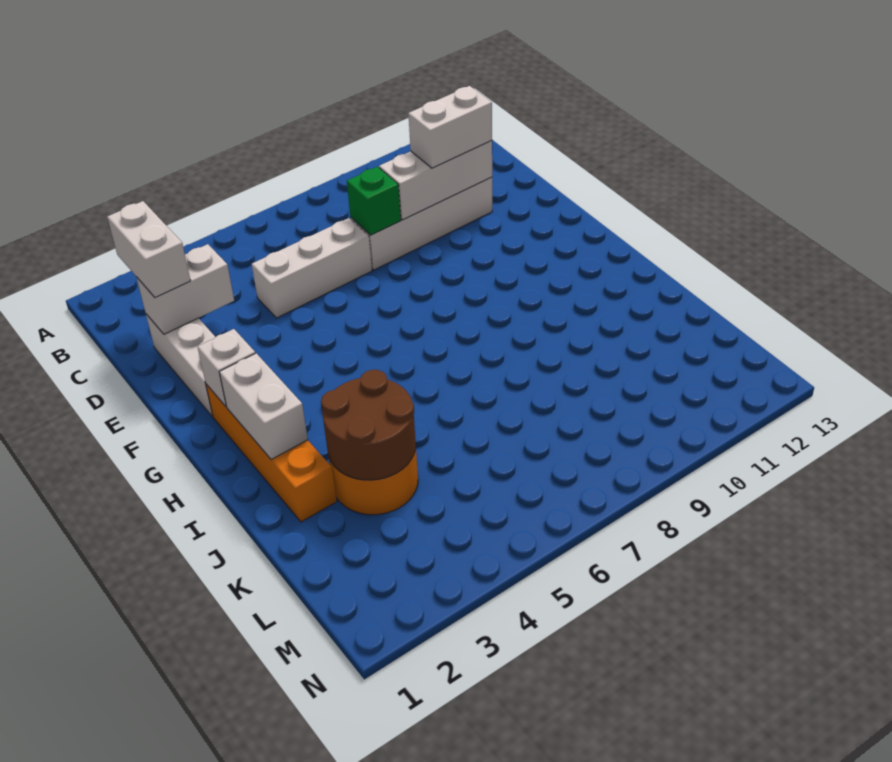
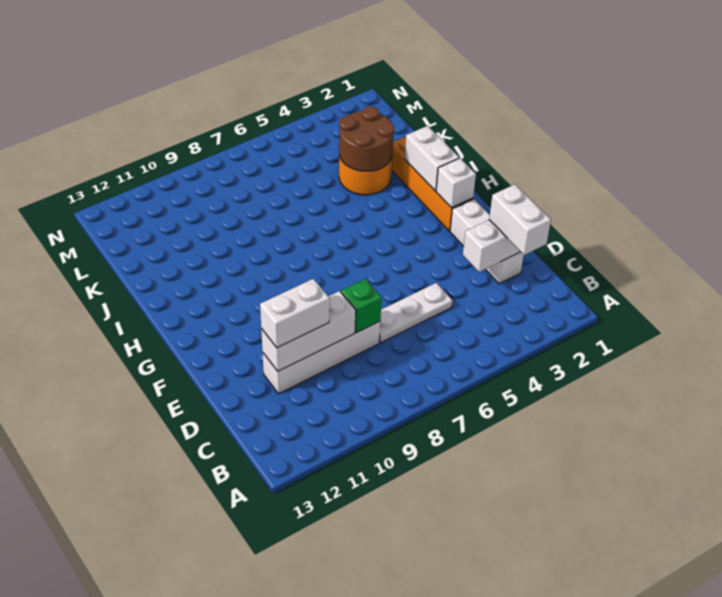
white 1x3 brick [252,218,372,318] -> white 1x3 plate [379,283,452,343]

